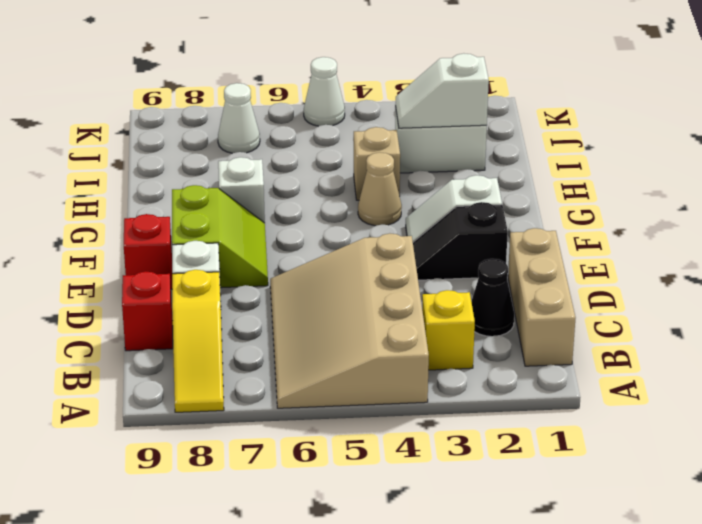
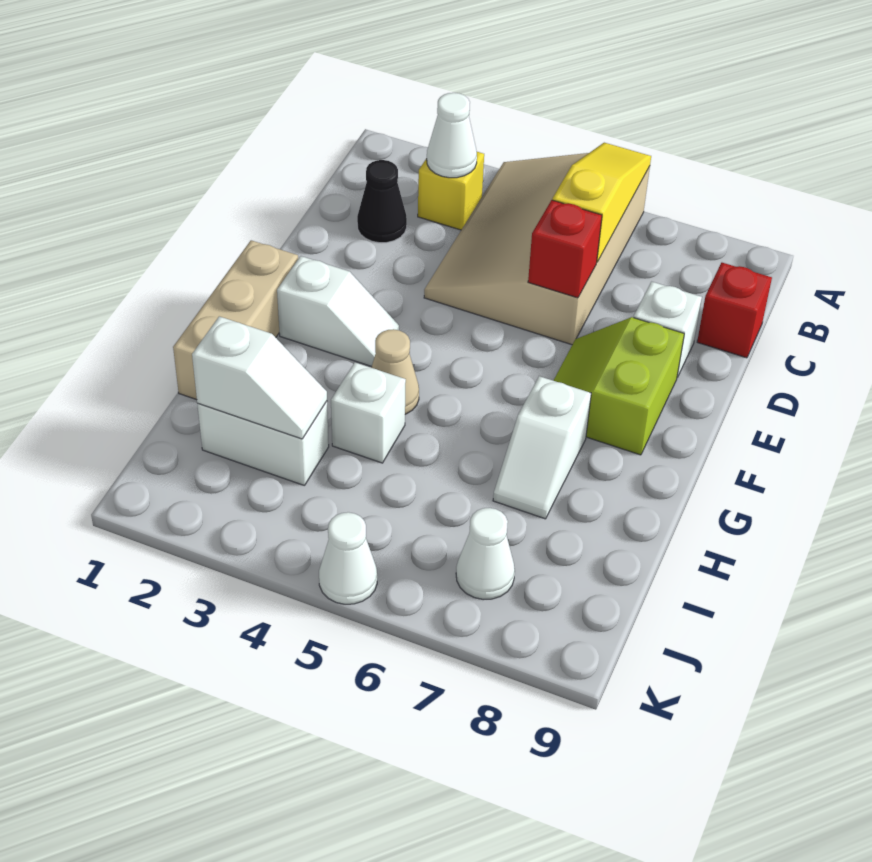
tan 3x4 slope [270,233,429,408] -> tan 3x4 slope turned to [424,153,650,345]
yellow 1x3 slope [172,270,224,412] -> yellow 1x3 slope moved to [552,143,651,262]
tan 1x3 brick [508,228,575,366] -> tan 1x3 brick moved to [173,240,298,400]
none -> white 1x1 cone [427,93,477,178]
black 1x2 slope [413,202,508,280] -> none
red 1x1 brick [124,214,172,289] -> red 1x1 brick moved to [528,200,602,298]
tan 1x1 brick [354,127,400,200] -> white 1x1 brick [331,363,406,463]

